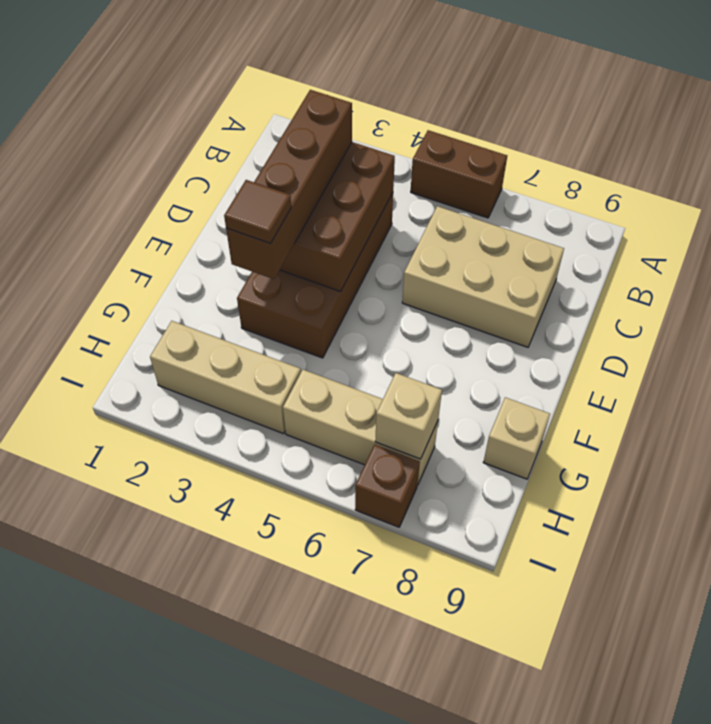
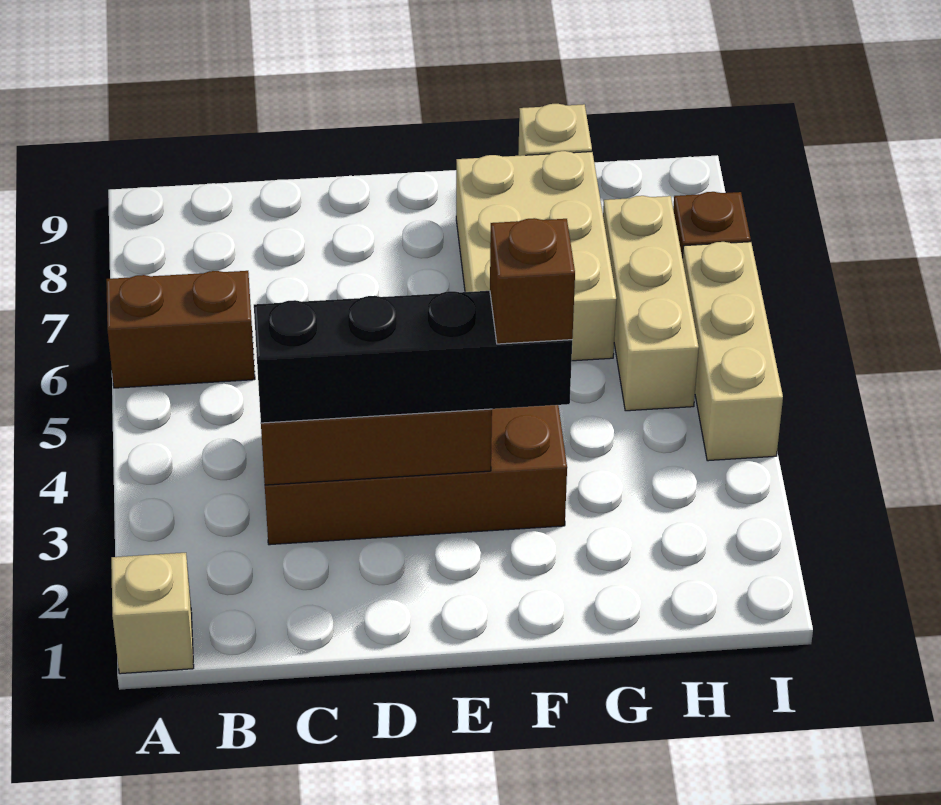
brown 1x2 brick [411,130,507,218] -> brown 1x2 brick turned to [106,271,255,388]
brown 1x4 brick [226,90,352,279] -> black 1x4 brick [254,291,572,423]
tan 2x3 brick [402,206,564,347] -> tan 2x3 brick moved to [456,151,616,361]
brown 1x1 tile [224,180,291,243] -> brown 1x1 brick [490,218,575,344]
tan 1x3 brick [150,321,301,434] -> tan 1x3 brick moved to [682,242,783,461]
tan 1x1 brick [375,373,442,459] -> tan 1x1 brick moved to [111,553,194,674]

